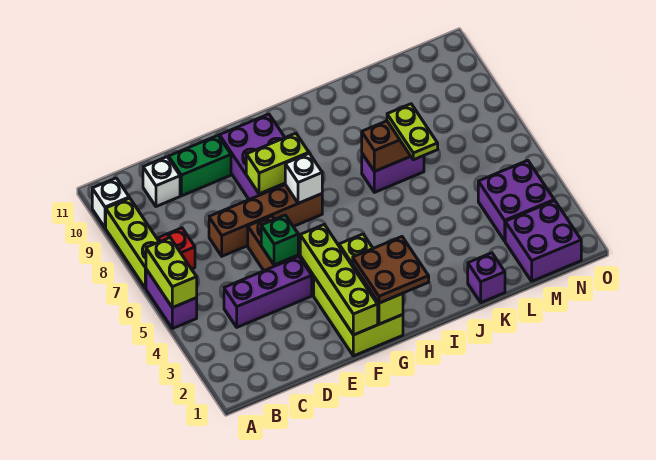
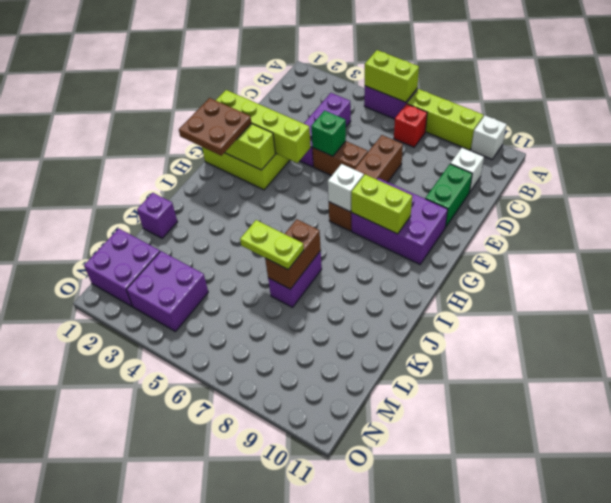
lime 1x2 brick [246,133,309,194] -> lime 1x2 brick turned to [351,175,412,234]

